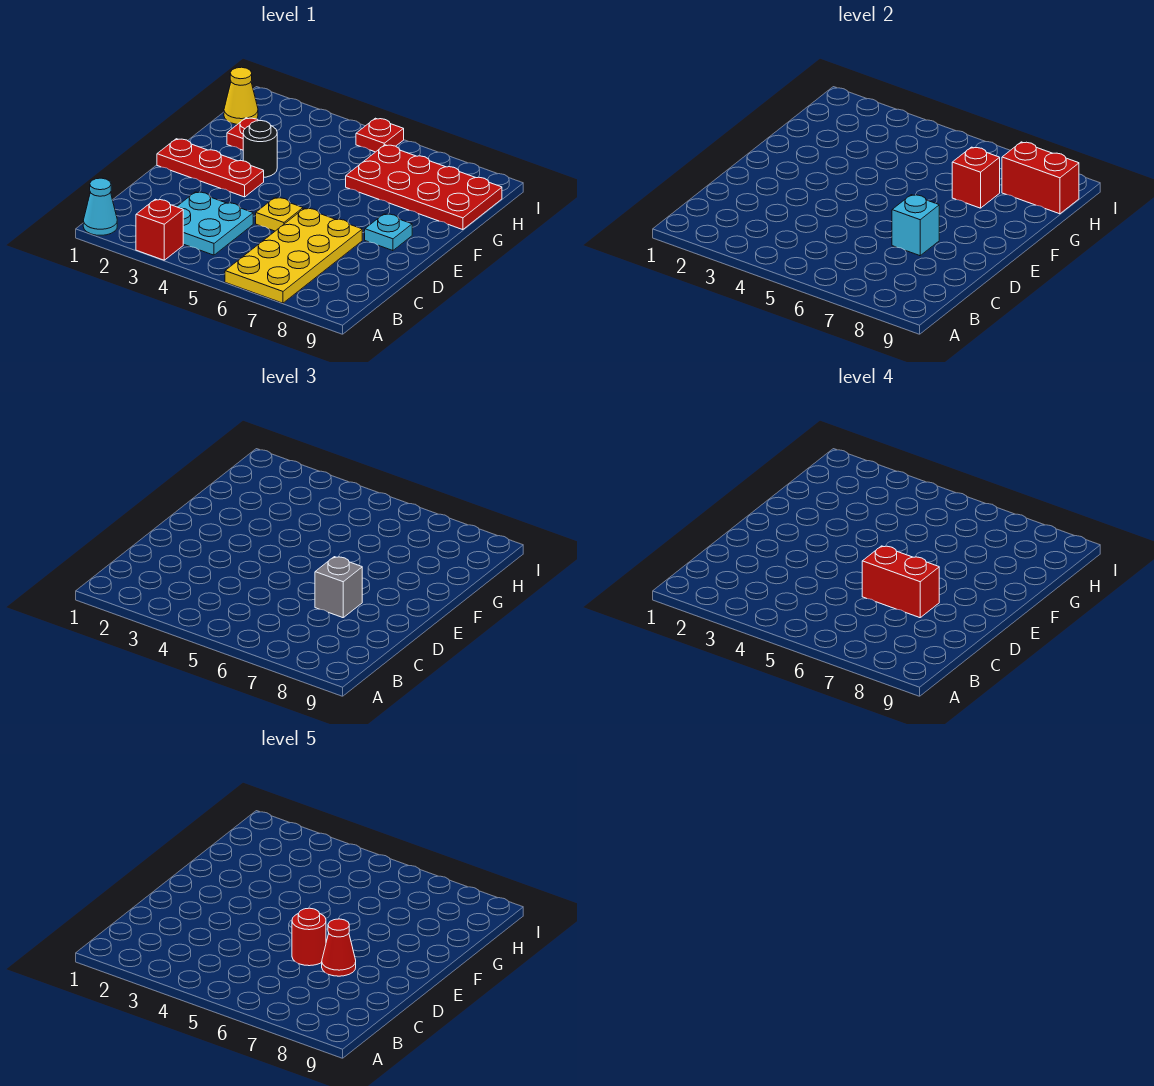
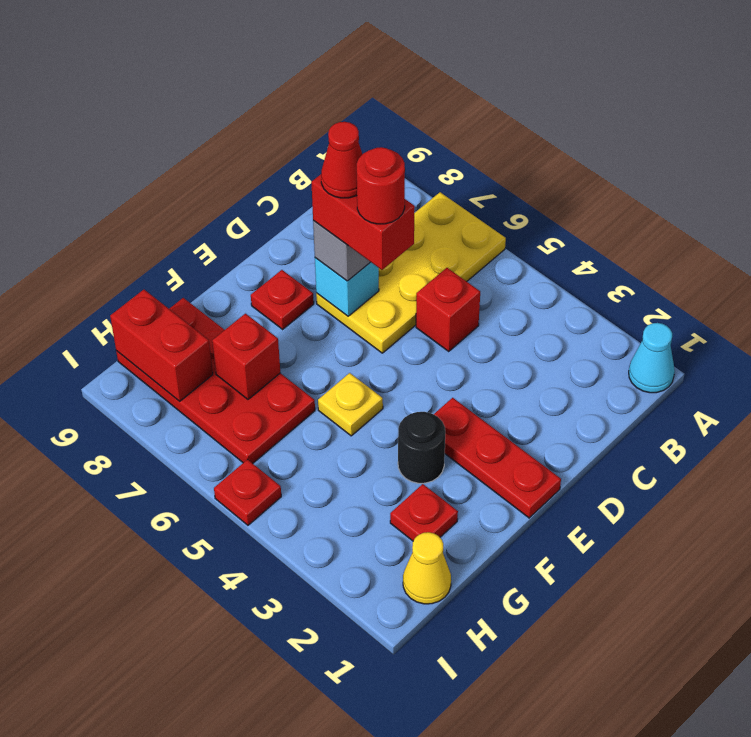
red 1x1 brick [136,199,183,260] -> red 1x1 brick moved to [416,268,480,351]
cyan 2x2 plate [177,192,253,255] -> none
yellow 1x1 plate [256,198,303,231] -> yellow 1x1 plate moved to [318,373,383,436]
cyan 1x1 plate [365,214,412,251] -> red 1x1 plate [251,270,314,329]

